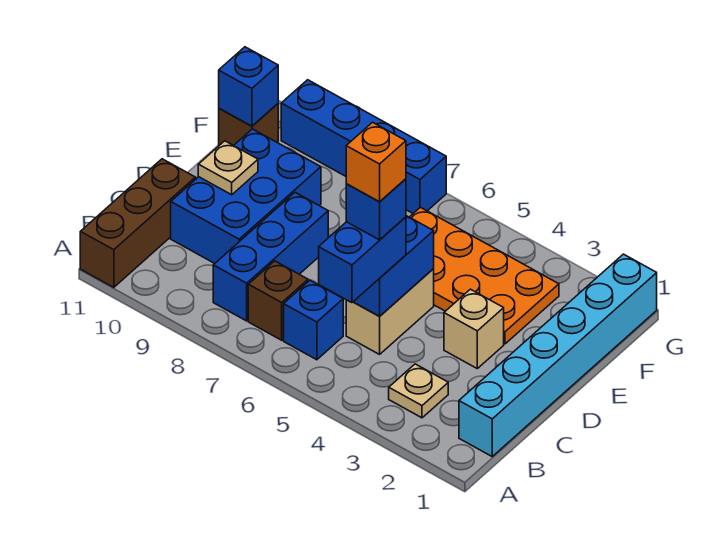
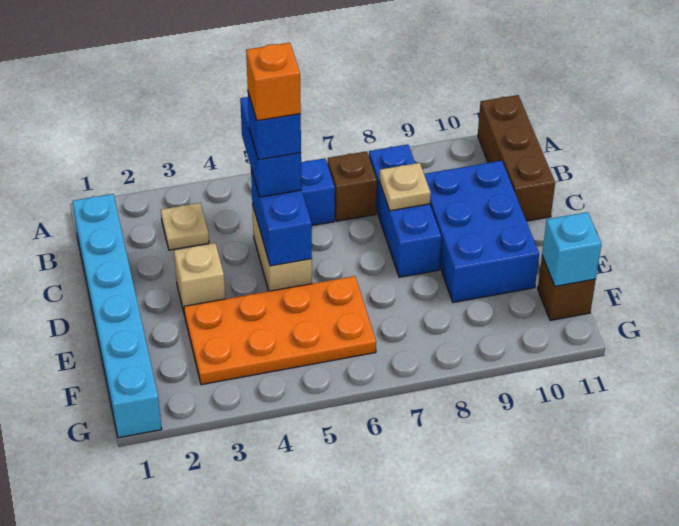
tan 1x1 plate [198,141,258,195] -> tan 1x1 plate moved to [379,163,431,211]
blue 1x1 brick [219,47,278,126] -> cyan 1x1 brick [542,212,601,286]
blue 1x4 brick [281,80,446,213] -> none

